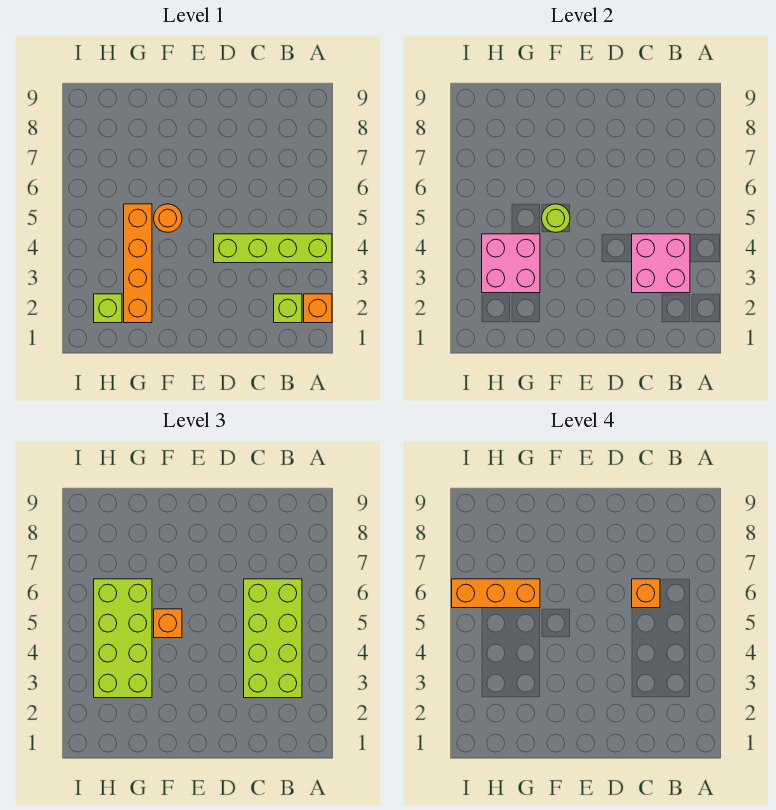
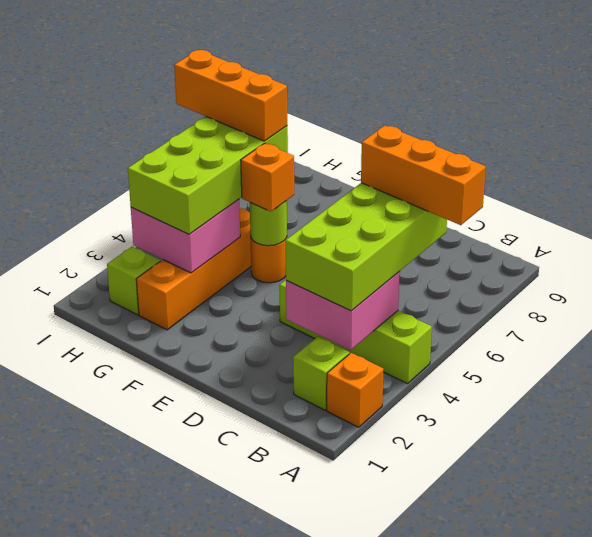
orange 1x1 brick [632,579,660,608] -> orange 1x3 brick [361,125,486,225]

